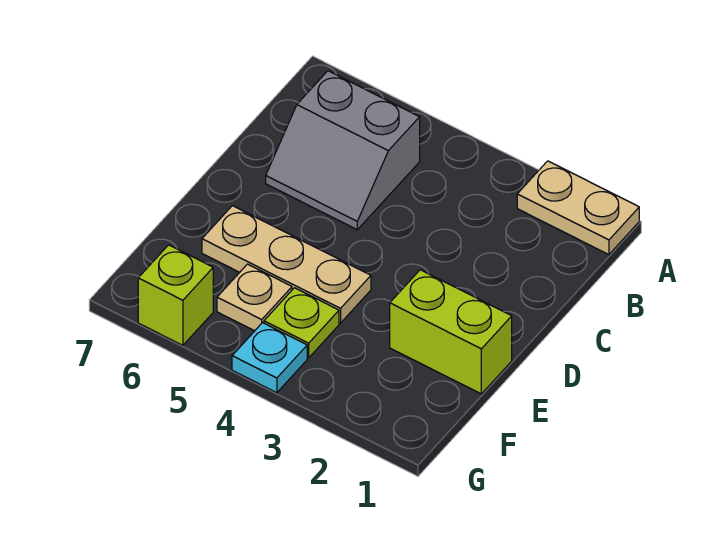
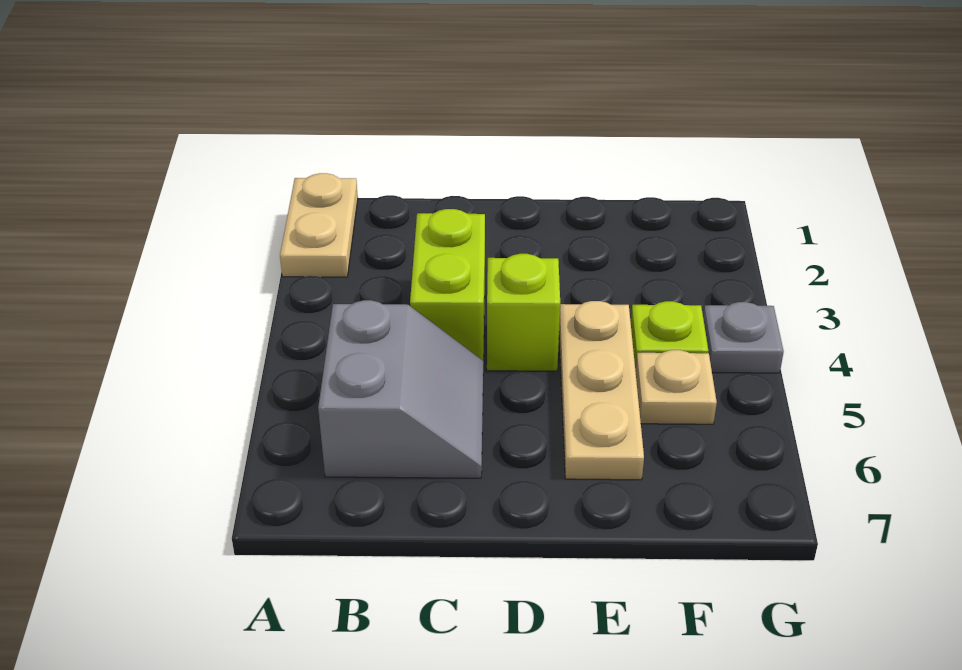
lime 1x2 brick [390,270,512,394] -> lime 1x2 brick moved to [410,209,485,360]
cyan 1x1 plate [232,323,307,393] -> grey 1x1 plate [703,302,784,373]
lime 1x1 brick [138,245,213,345] -> lime 1x1 brick moved to [487,254,560,371]

